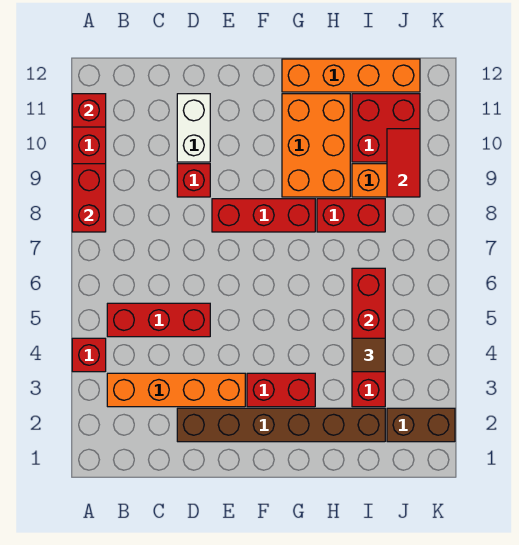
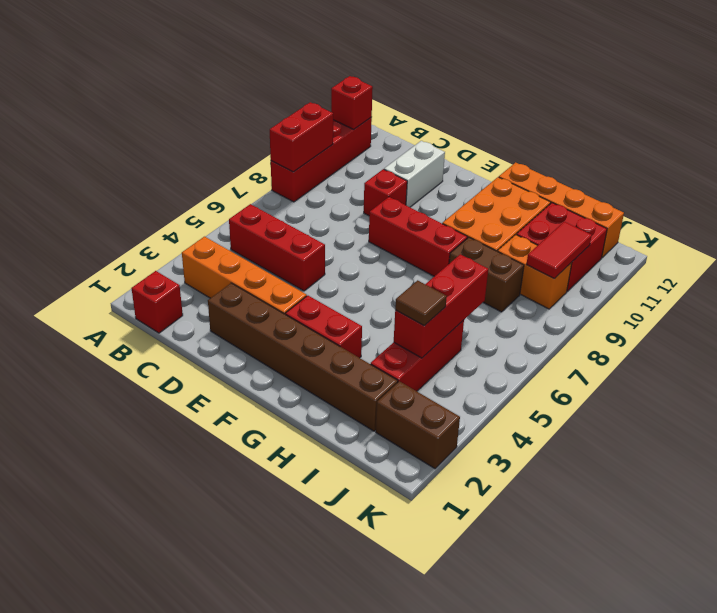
red 1x1 brick [72,338,106,372] -> red 1x1 brick moved to [131,271,183,333]
red 1x2 brick [317,199,385,232] -> brown 1x2 brick [449,237,524,312]

